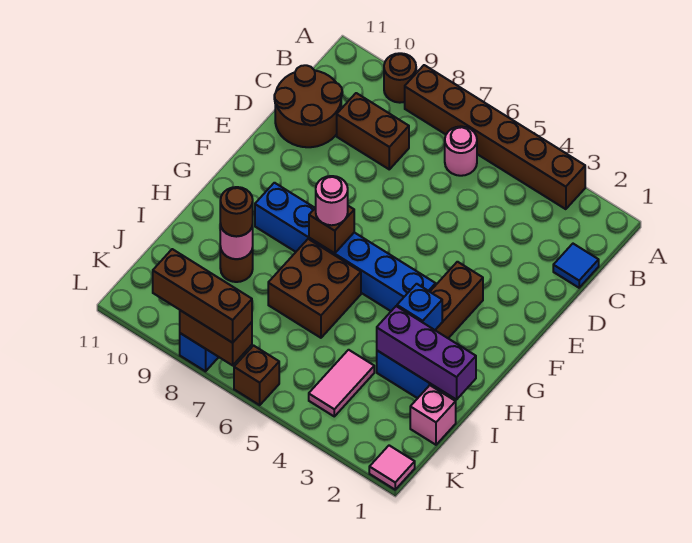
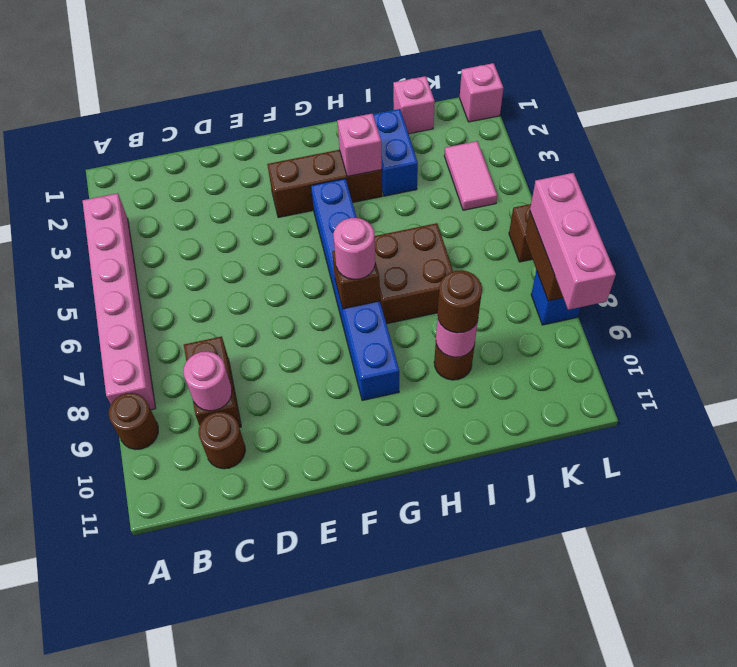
brown 1x6 brick [405,65,585,209] -> pink 1x6 brick [83,193,156,410]
pink 1x1 round brick [445,126,477,176] -> pink 1x1 round brick moved to [183,351,232,411]
blue 1x1 tile [553,244,599,288] -> none
brown 2x2 round brick [274,65,342,147] -> brown 1x1 round brick [199,412,245,469]
blue 1x1 brick [397,284,442,330] -> pink 1x1 brick [337,113,382,176]
purple 1x3 brick [377,306,476,400] -> none
pink 1x2 tile [309,350,374,416] -> pink 1x2 tile turned to [444,141,497,210]
pink 1x1 tile [369,445,415,490] -> pink 1x1 brick [460,63,503,122]
brown 1x3 brick [153,249,252,343] -> pink 1x3 brick [530,173,616,310]

